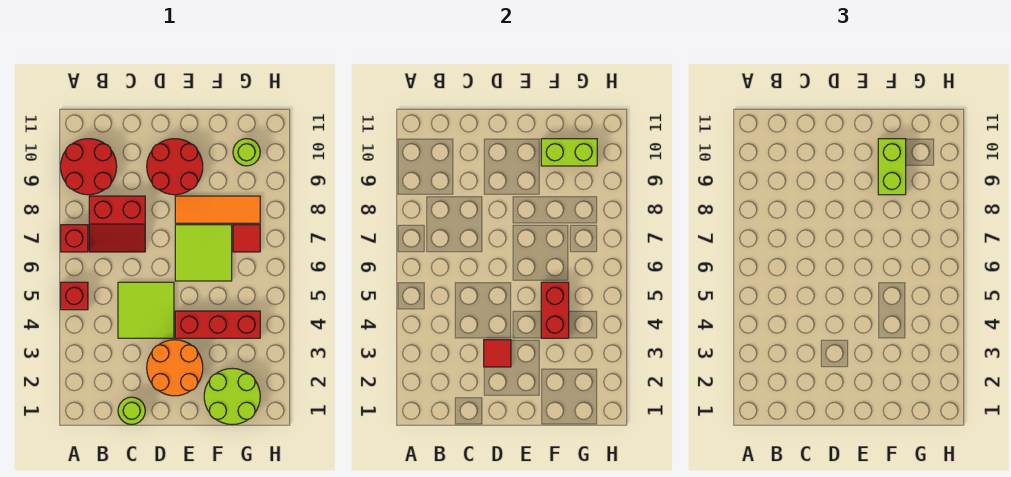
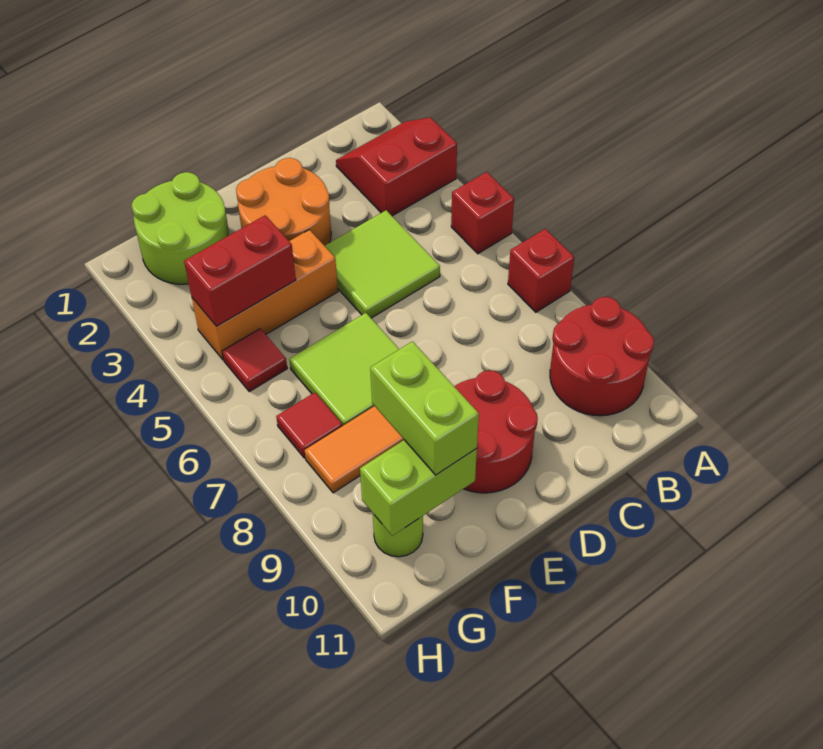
red 2x2 slope [89,196,145,252] -> red 2x2 slope moved to [336,117,457,216]
lime 1x1 round brick [118,397,145,425] -> none
red 1x1 tile [484,340,511,367] -> red 1x1 tile moved to [222,329,287,392]
red 1x3 brick [175,311,260,338] -> orange 1x3 brick [192,230,338,360]
red 1x2 brick [541,282,569,338] -> red 1x2 brick turned to [184,215,296,326]

